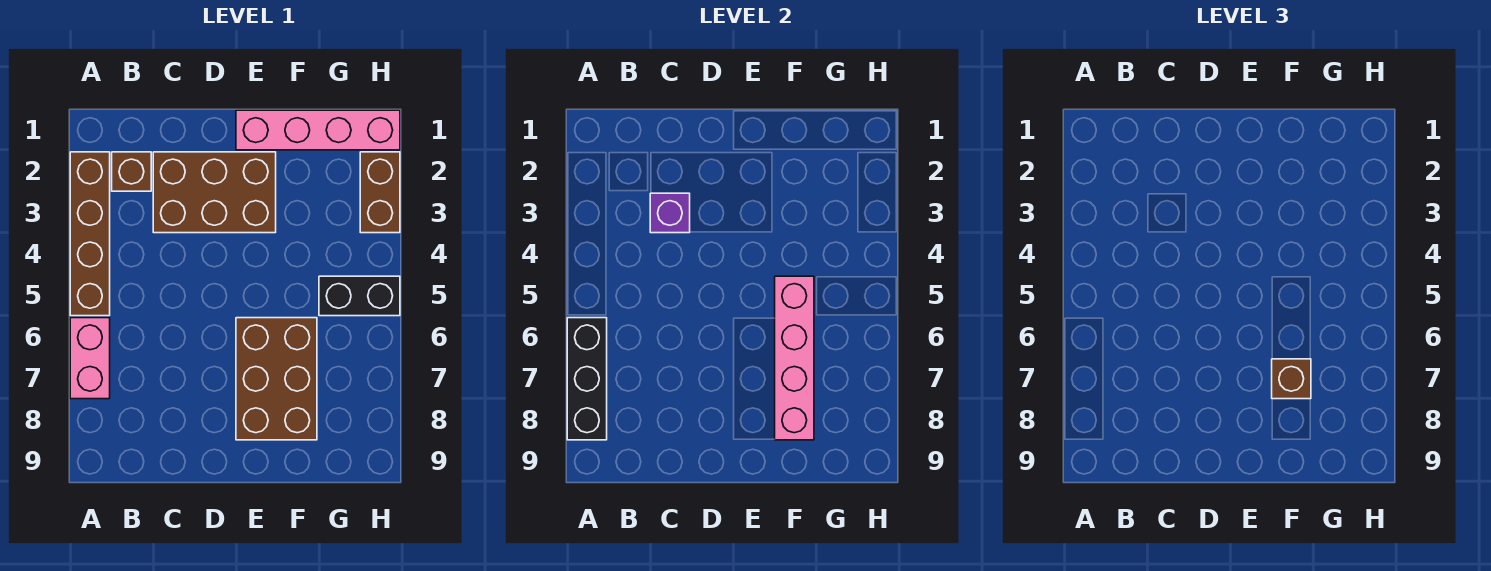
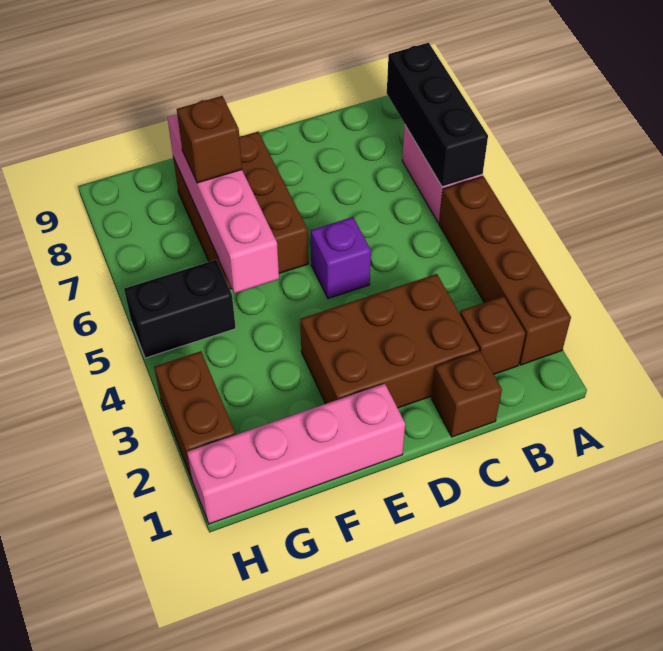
none -> brown 1x1 brick [432,351,502,437]
purple 1x1 brick [650,193,690,233] -> purple 1x1 brick moved to [311,217,371,299]

